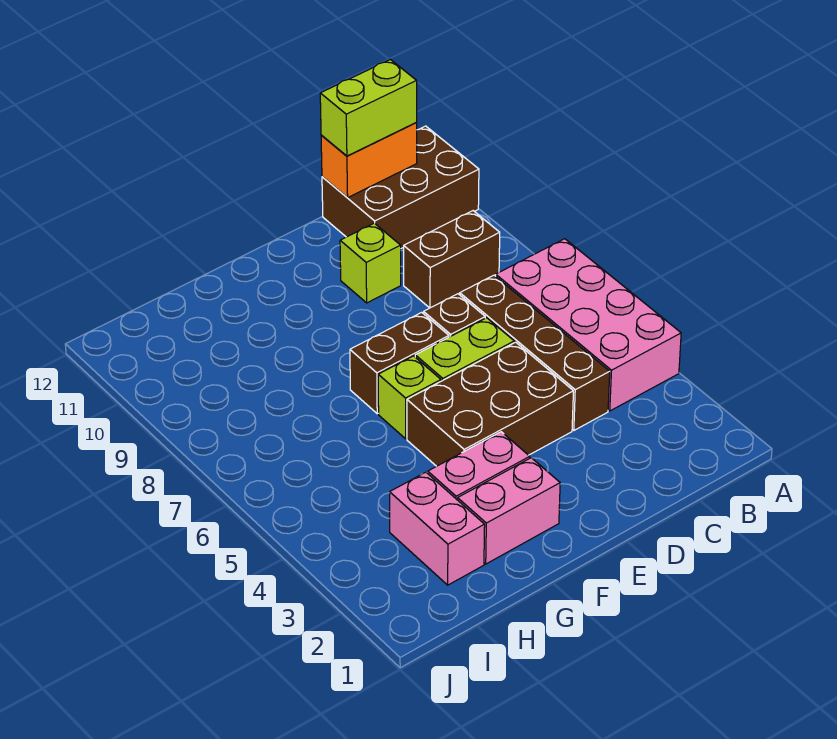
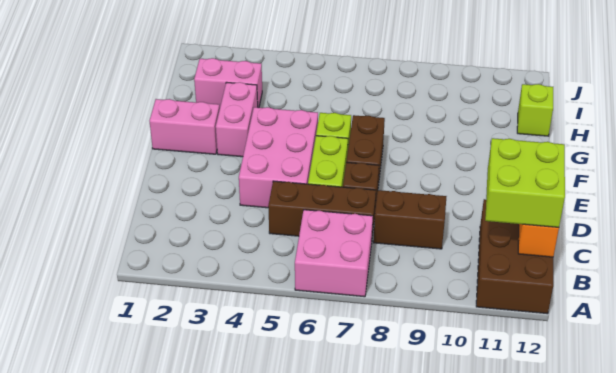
pink 2x4 brick [496,239,681,411] -> pink 2x2 brick [295,210,373,297]
brown 1x2 brick [404,211,500,308] -> brown 1x2 brick turned to [373,190,447,249]
lime 1x2 brick [320,60,417,156] -> lime 2x2 brick [485,138,565,227]
brown 1x4 brick [460,275,610,430] -> brown 1x3 brick [268,181,376,236]
brown 2x3 brick [407,342,573,466] -> pink 2x3 brick [239,107,318,208]
lime 1x1 brick [340,223,401,303] -> lime 1x1 brick moved to [517,84,553,136]
pink 1x2 brick [458,458,560,564] -> pink 1x2 brick turned to [150,99,220,154]

